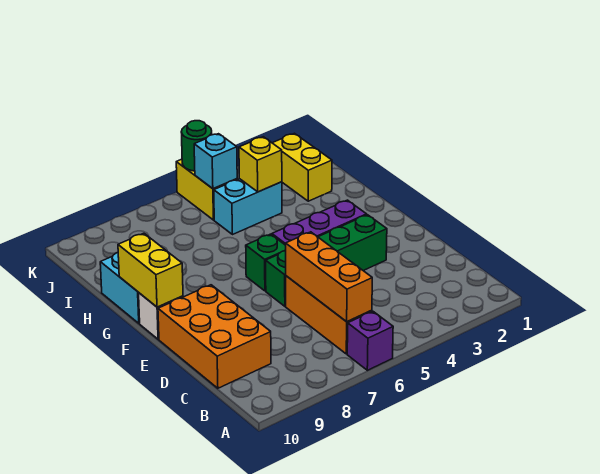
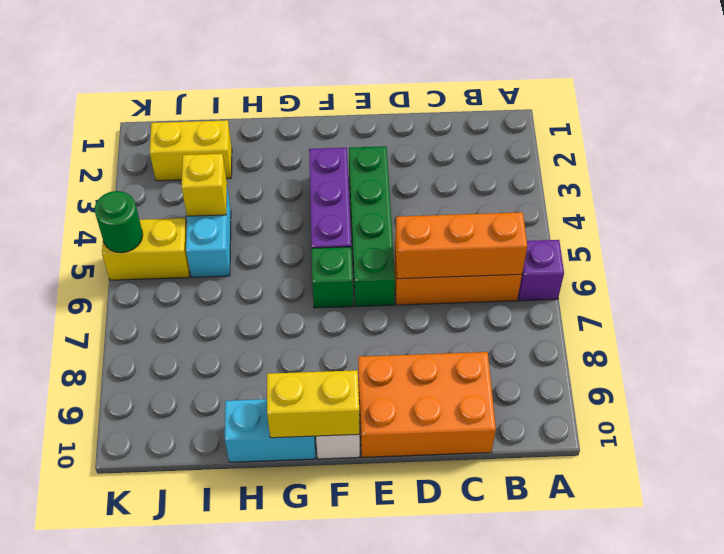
cyan 1x1 brick [194,134,237,189] -> none

